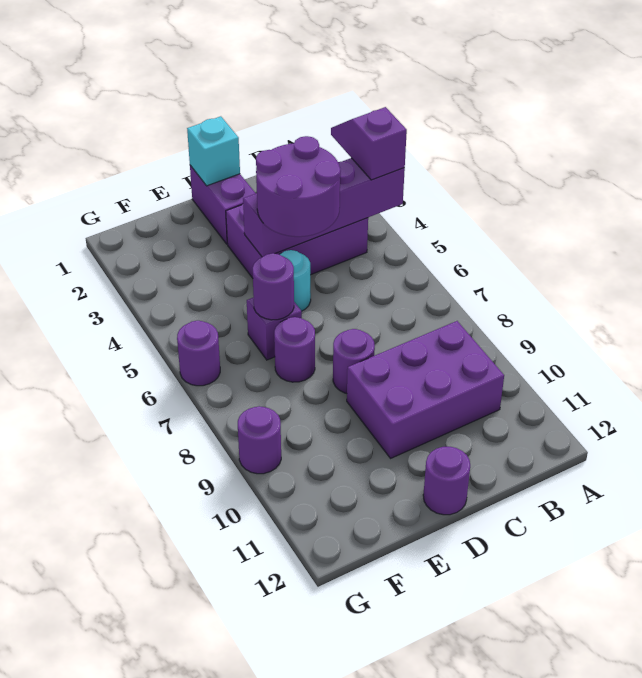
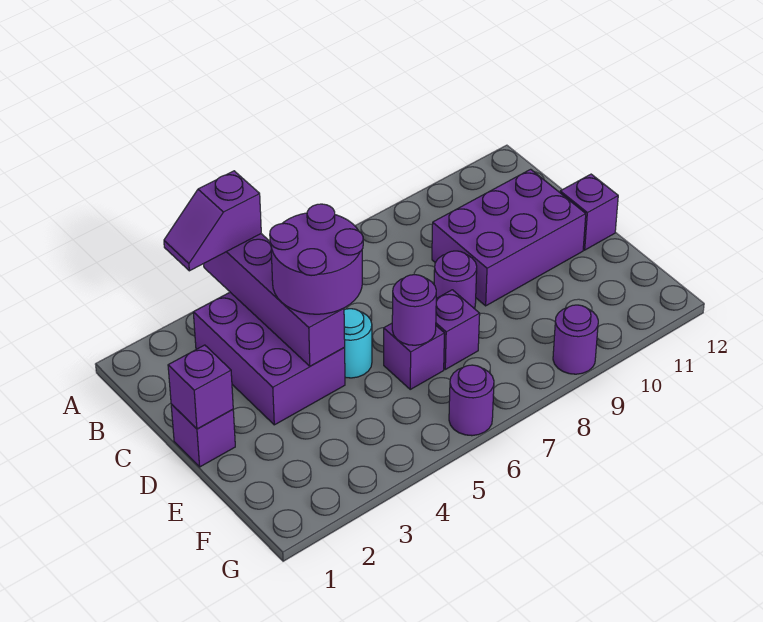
purple 2x3 brick [347,321,504,458] -> purple 2x3 brick turned to [432,169,586,306]
purple 1x2 brick [190,165,256,244] -> purple 1x1 brick [171,404,235,467]
cyan 1x1 brick [187,116,240,186] -> purple 1x1 brick [168,345,233,429]
purple 1x1 round brick [423,447,470,515] -> purple 1x1 brick [560,174,618,250]
purple 1x1 round brick [274,317,315,382] -> purple 1x1 brick [436,290,480,369]

